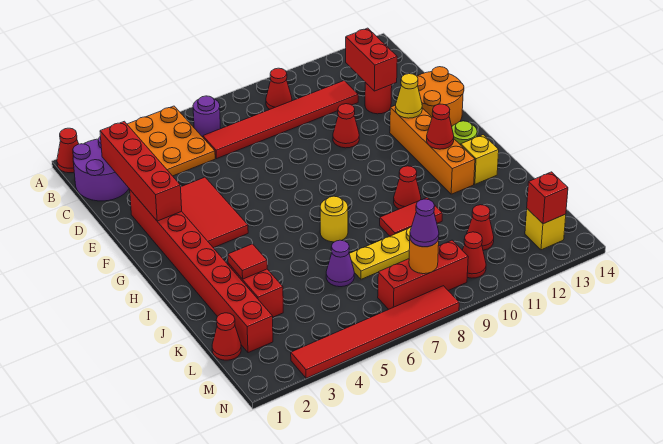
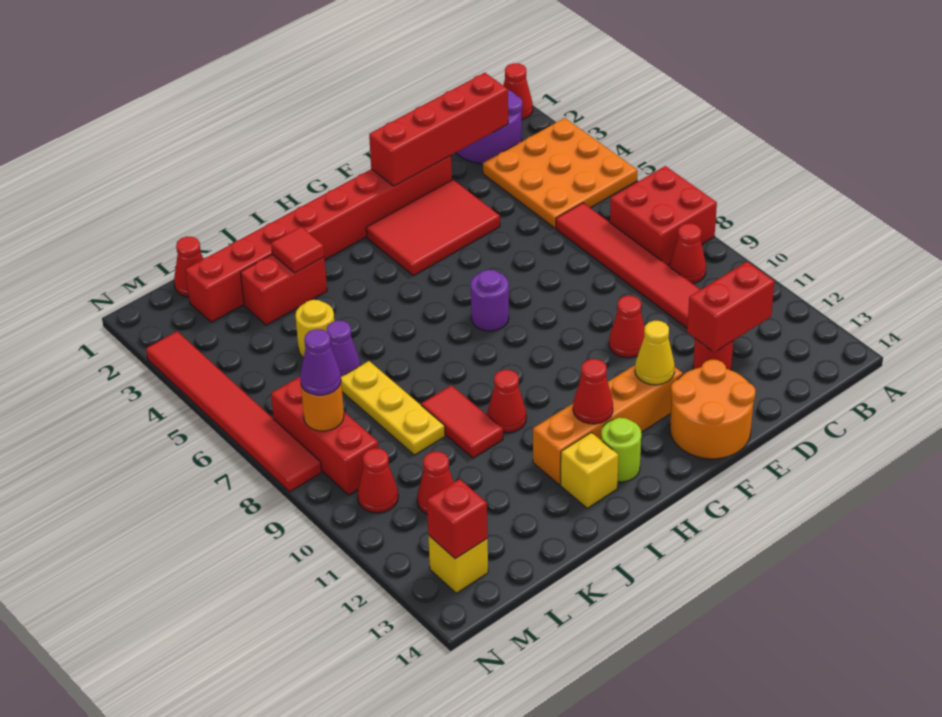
none -> red 2x2 brick [610,166,717,265]
purple 1x1 round brick [193,96,221,137] -> purple 1x1 round brick moved to [471,270,509,331]
yellow 1x1 round brick [320,196,348,242] -> yellow 1x1 round brick moved to [295,300,334,358]

